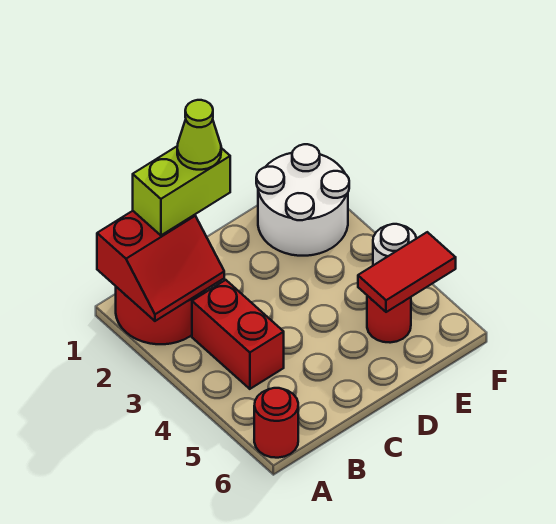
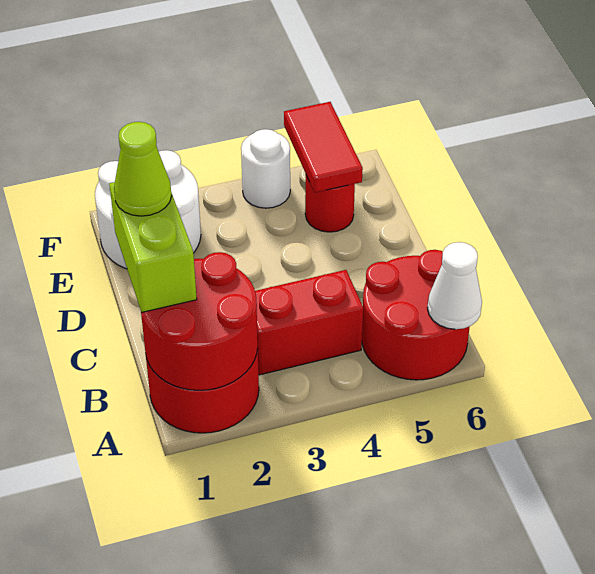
red 2x2 slope [97,211,224,321] -> red 2x2 round brick [141,252,258,390]
red 1x1 round brick [254,388,298,458] -> red 2x2 round brick [362,250,470,380]
none -> white 1x1 cone [427,242,482,329]

